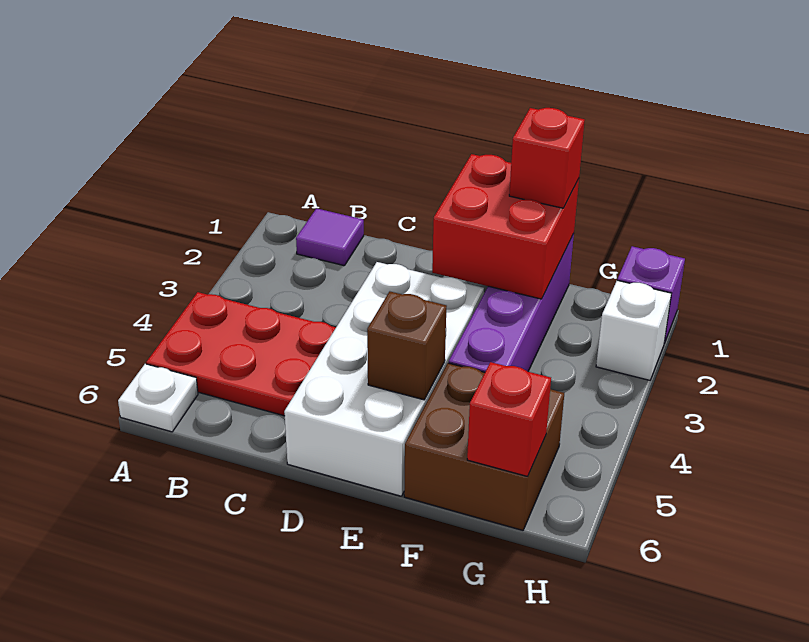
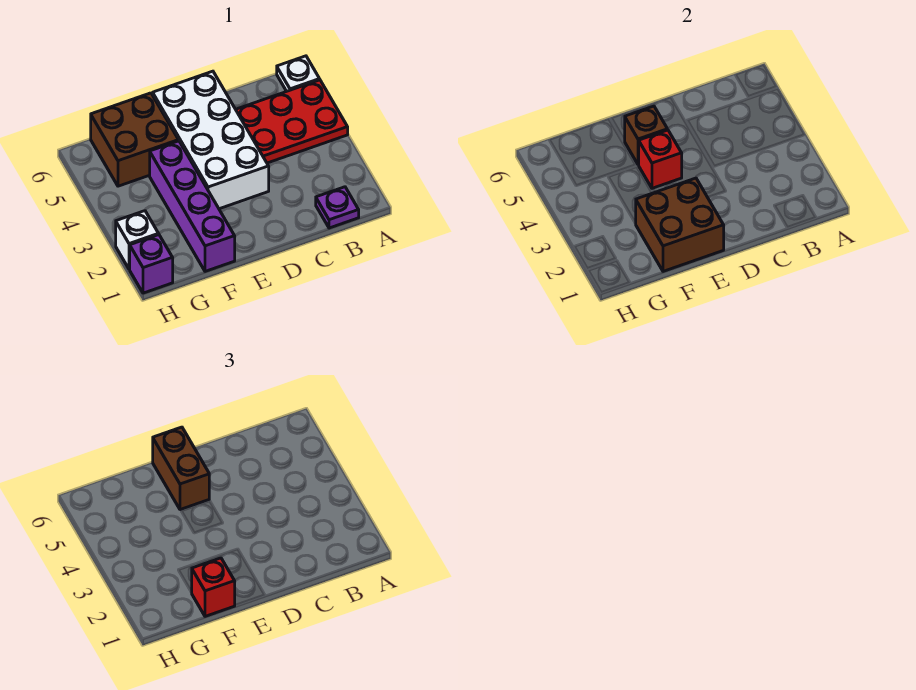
purple 1x1 tile [296,208,364,266] -> purple 1x1 plate [316,187,359,228]
red 2x2 brick [432,154,579,299] -> brown 2x2 brick [636,178,724,271]
none -> brown 1x2 brick [153,427,209,510]
red 1x1 brick [467,362,551,476] -> red 1x1 brick moved to [638,130,682,189]

